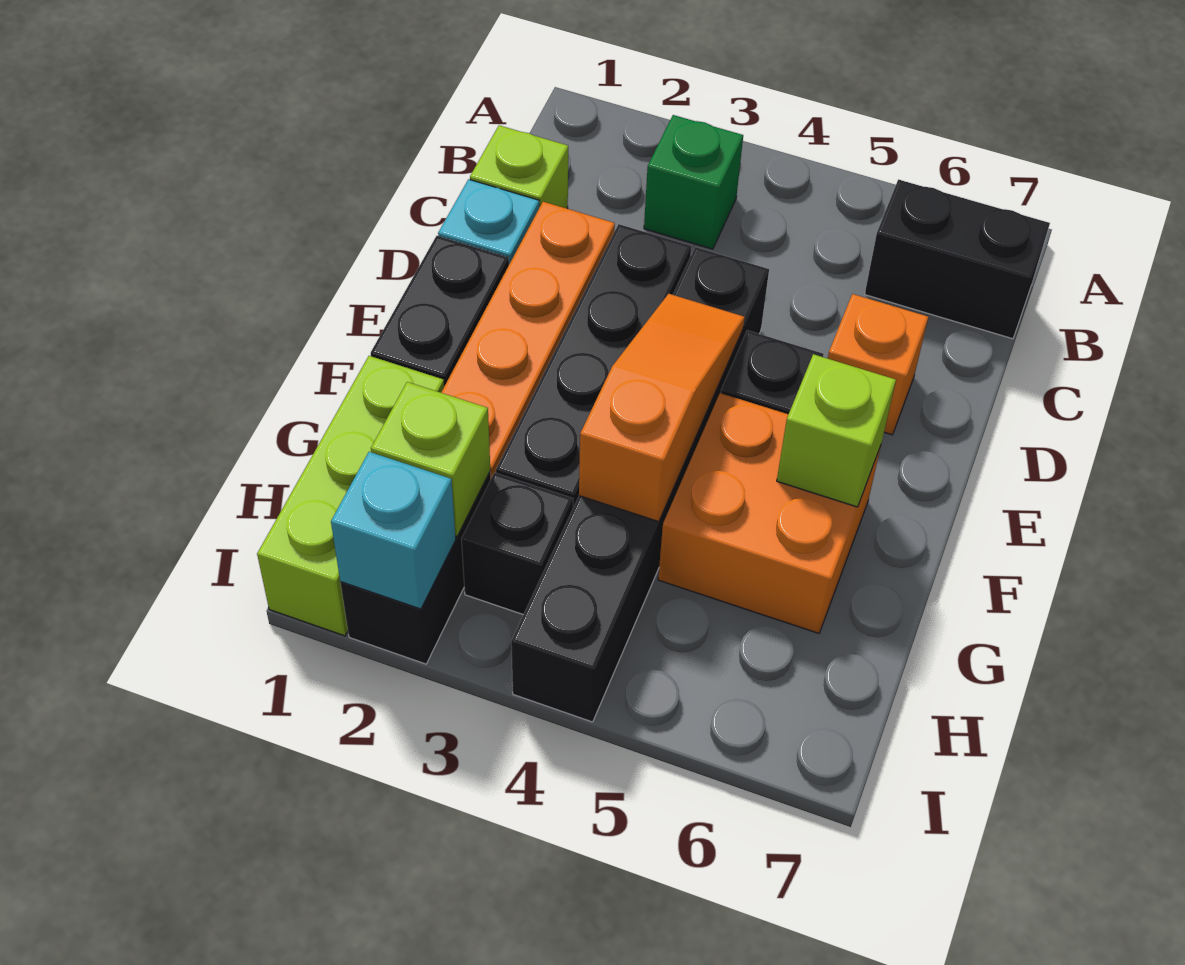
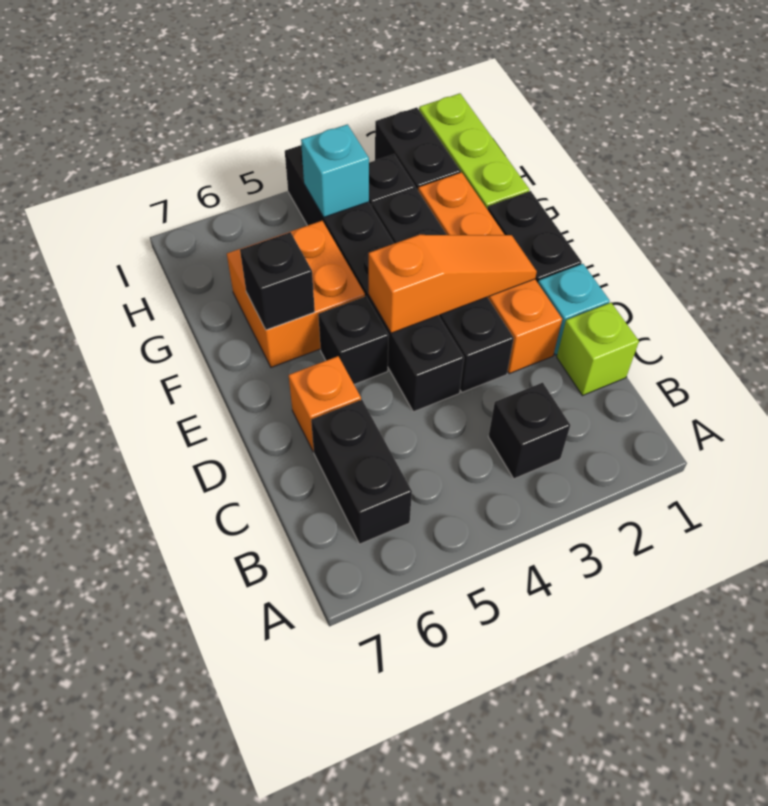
green 1x1 brick [644,115,743,249] -> black 1x1 brick [488,383,570,479]
black 1x2 brick [865,180,1050,339] -> black 1x2 brick turned to [311,400,412,544]
orange 1x3 slope [579,294,745,522] -> orange 1x3 slope turned to [369,235,537,333]
lime 1x1 brick [777,354,896,507] -> black 1x1 brick [240,232,315,330]
lime 1x1 brick [371,382,490,536] -> none
cyan 1x1 brick [331,452,456,609] -> cyan 1x1 brick moved to [301,124,369,217]

